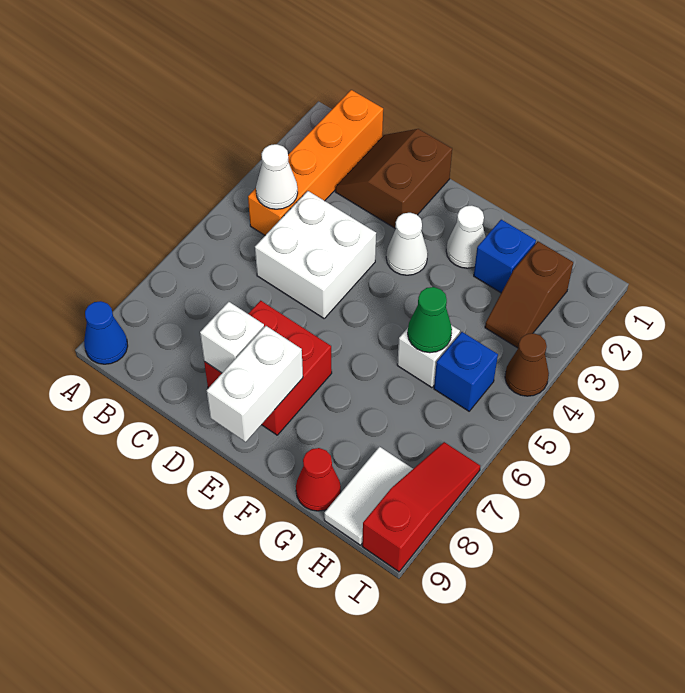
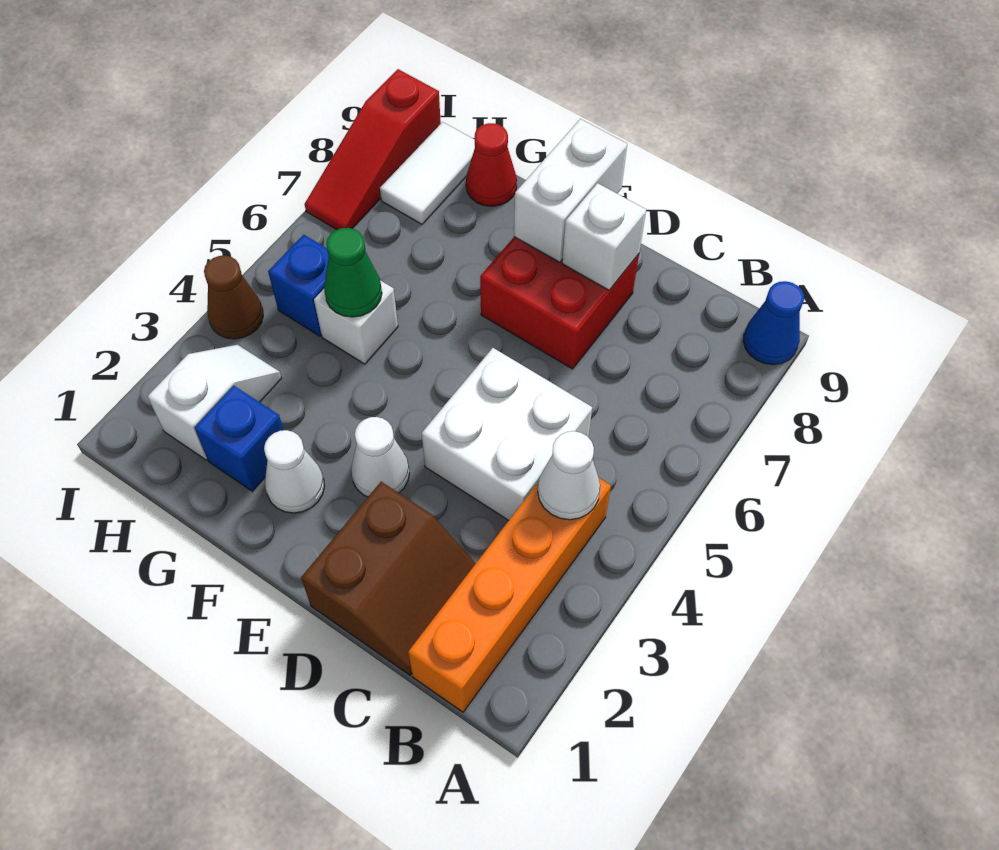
brown 1x2 slope [485,241,573,348] -> white 1x2 slope [148,345,282,460]

